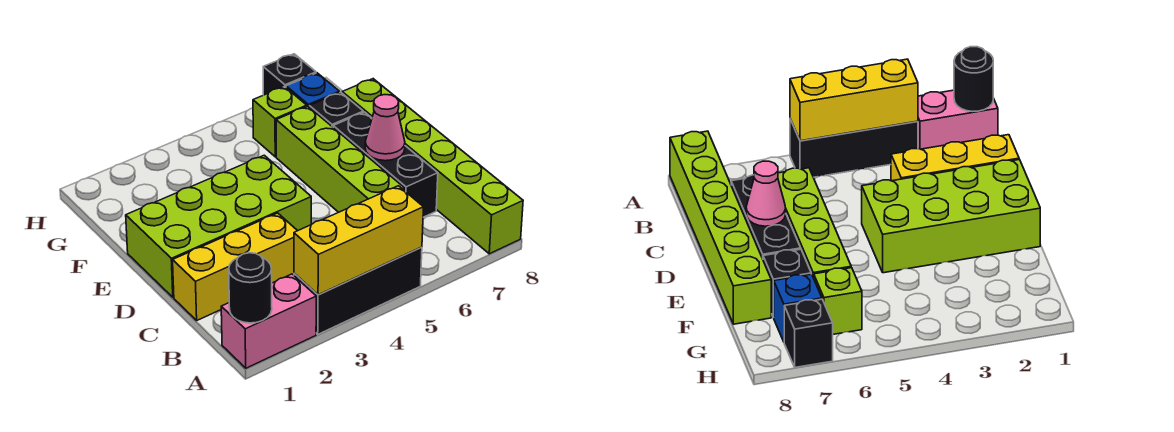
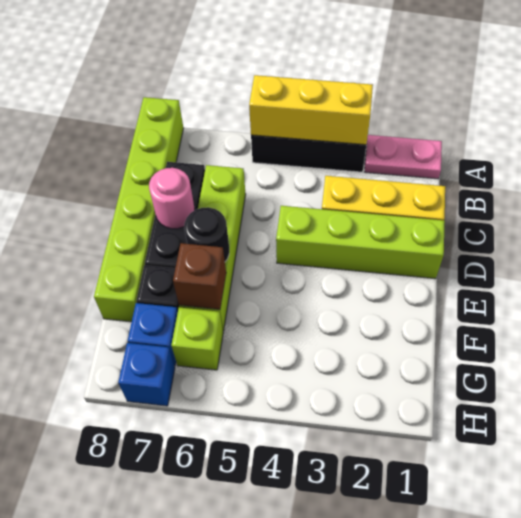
pink 1x2 brick [221,274,316,368] -> pink 1x2 plate [365,135,442,179]
black 1x1 round brick [229,253,272,323] -> black 1x1 round brick moved to [184,207,229,261]
lime 2x4 brick [126,155,311,297] -> lime 1x4 brick [276,206,445,279]
pink 1x1 cone [365,95,405,161] -> pink 1x1 round brick [149,168,195,229]
none -> brown 1x1 brick [173,243,226,309]
black 1x1 brick [263,54,316,95] -> blue 1x1 brick [118,343,175,406]

